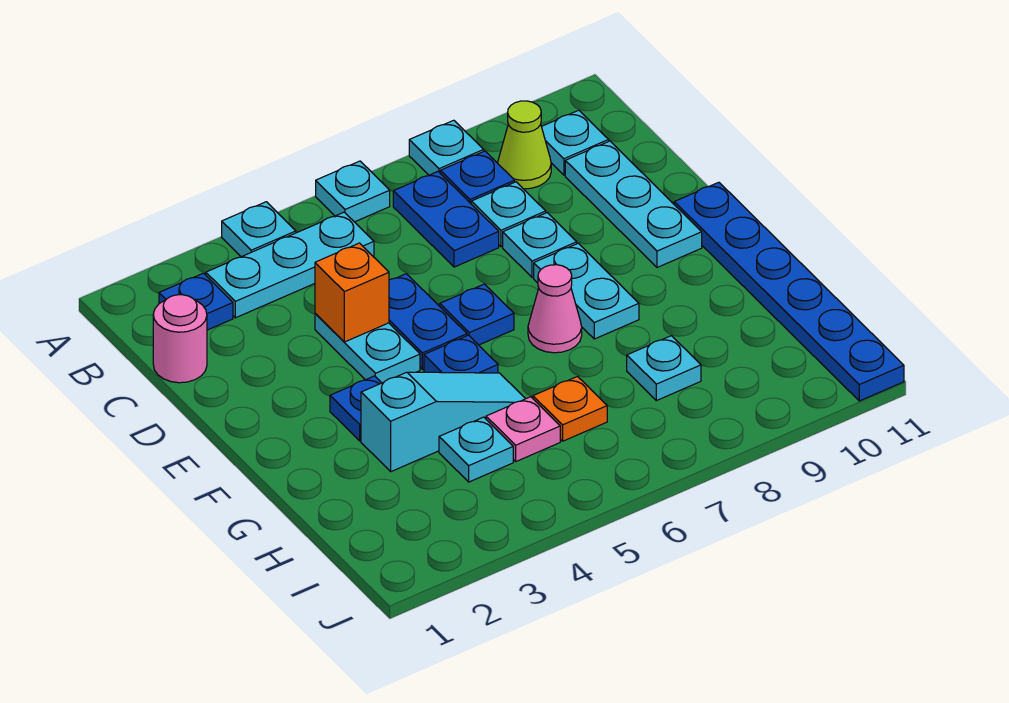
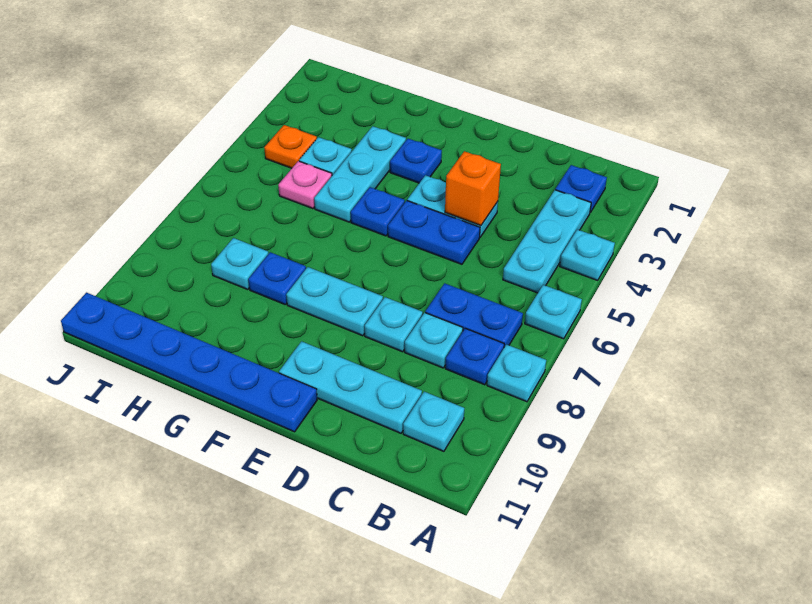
lime 1x1 cone [498,101,551,189] -> none
pink 1x1 round brick [153,295,207,383] -> none
blue 1x1 plate [440,284,514,345] -> blue 1x1 plate moved to [248,252,306,304]
pink 1x1 cone [528,265,582,353] -> none
cyan 1x3 slope [361,372,525,471] -> cyan 1x3 plate [314,126,406,222]
orange 1x1 plate [533,377,607,441] -> orange 1x1 plate moved to [264,125,317,168]

